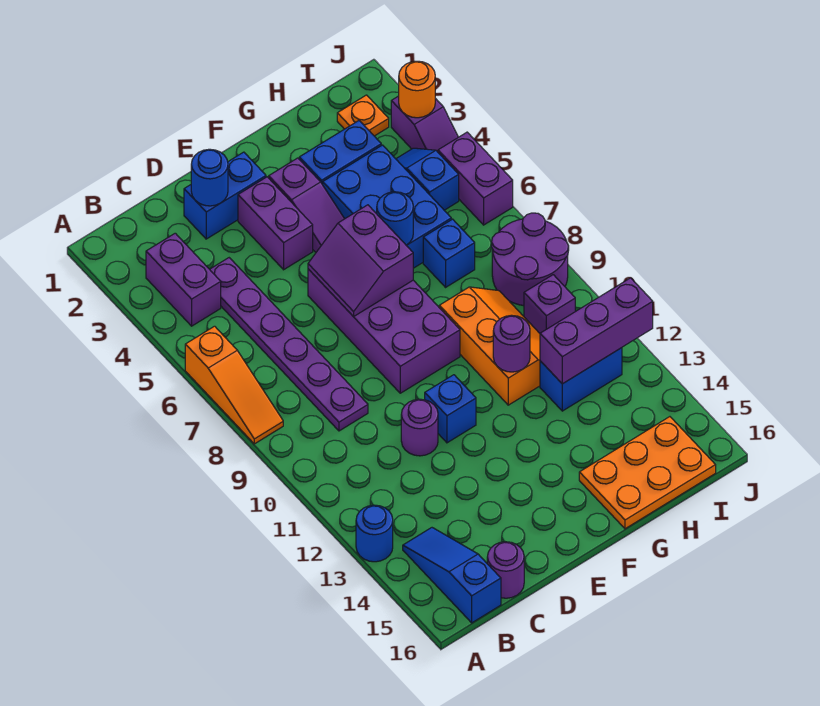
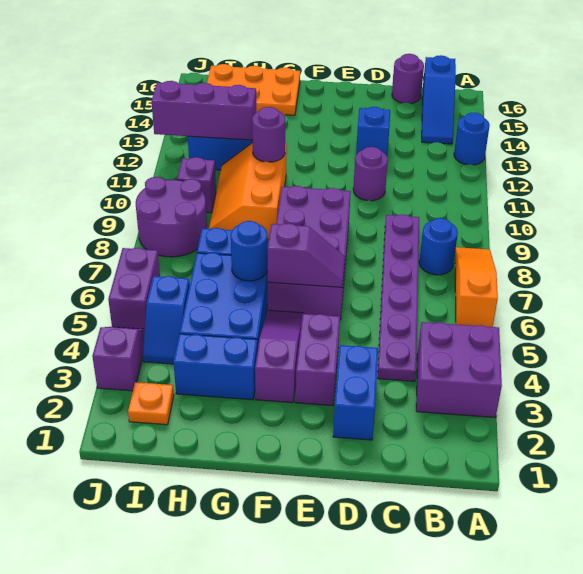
purple 1x2 brick [146,233,221,326] -> purple 2x2 brick [416,322,502,417]
blue 1x2 brick [184,152,266,239] -> blue 1x2 brick turned to [333,345,378,440]
blue 1x1 round brick [191,149,228,206] -> blue 1x1 round brick moved to [419,218,458,275]
purple 2x2 slope [308,205,413,317] -> purple 1x2 slope [267,223,345,287]
blue 1x1 brick [425,375,476,443] -> blue 1x1 brick moved to [356,107,390,156]
orange 1x1 round brick [399,61,435,118] -> none

